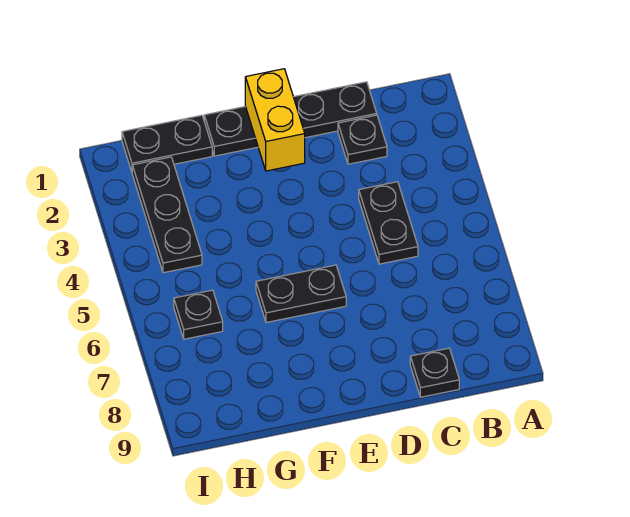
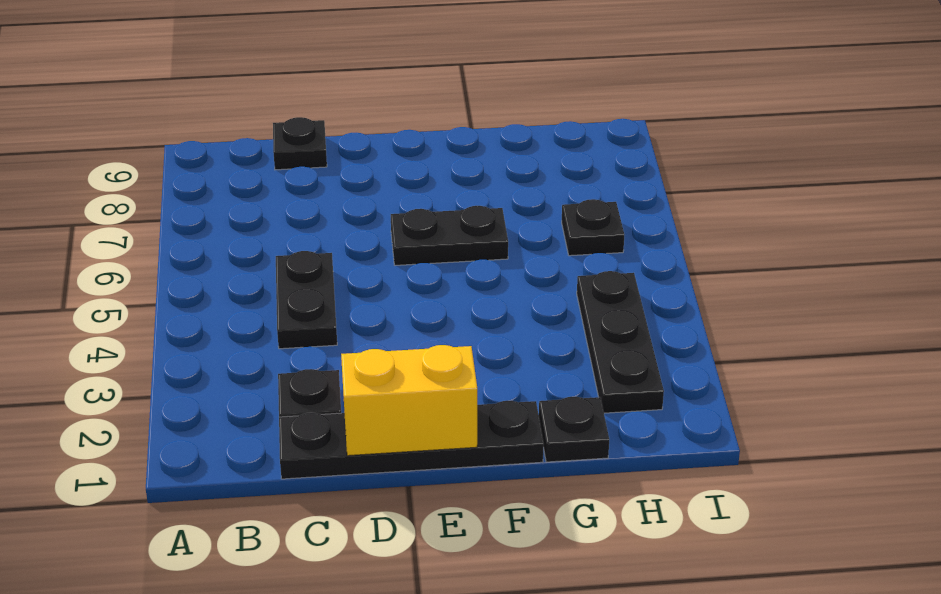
yellow 1x2 brick [245,69,305,171] -> yellow 1x2 brick turned to [341,345,477,456]
black 1x2 plate [122,115,212,172] -> black 1x1 plate [539,397,609,462]

